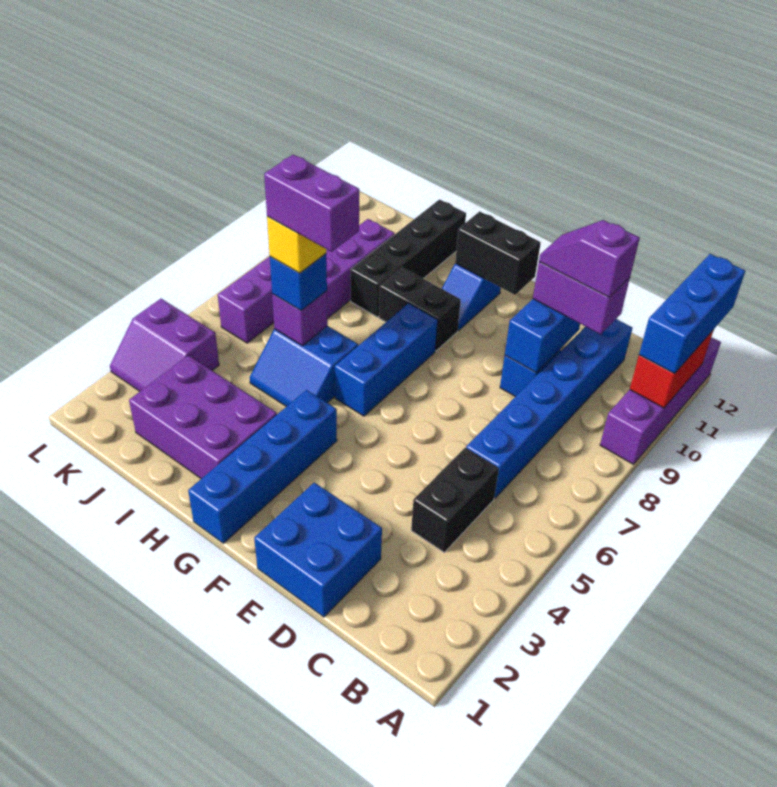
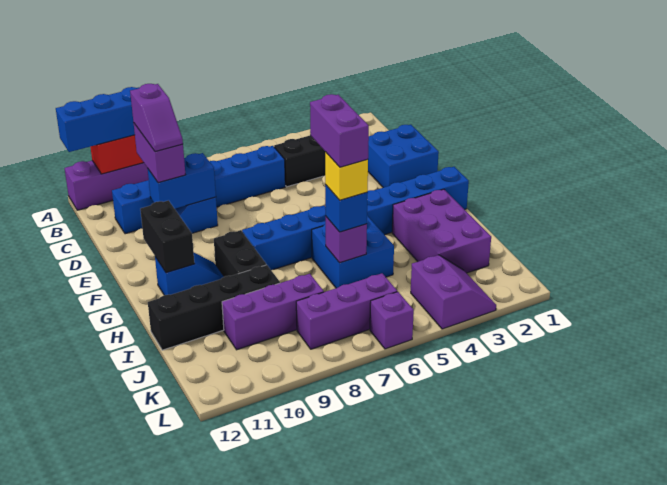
blue 2x2 slope [250,326,358,407] -> blue 2x2 brick [312,216,394,288]
none -> purple 1x1 brick [370,292,414,349]

